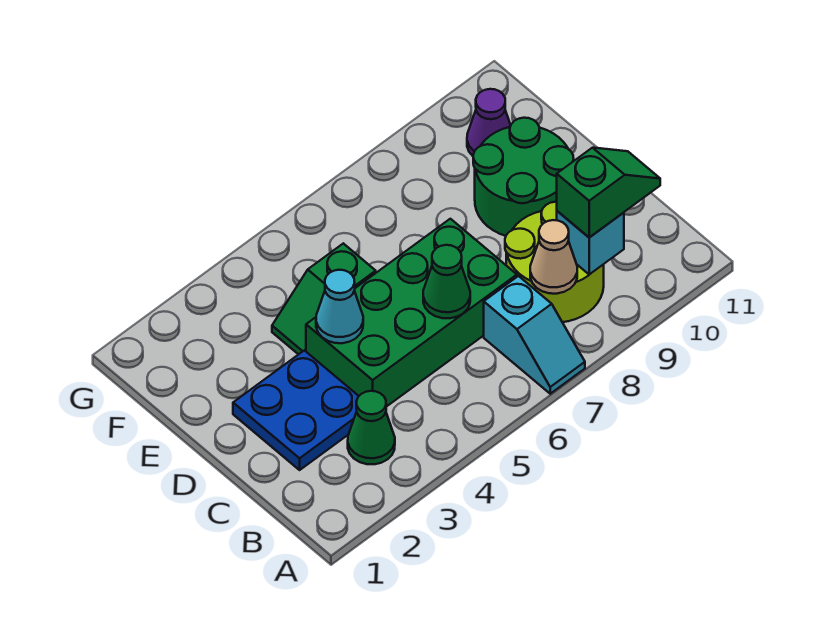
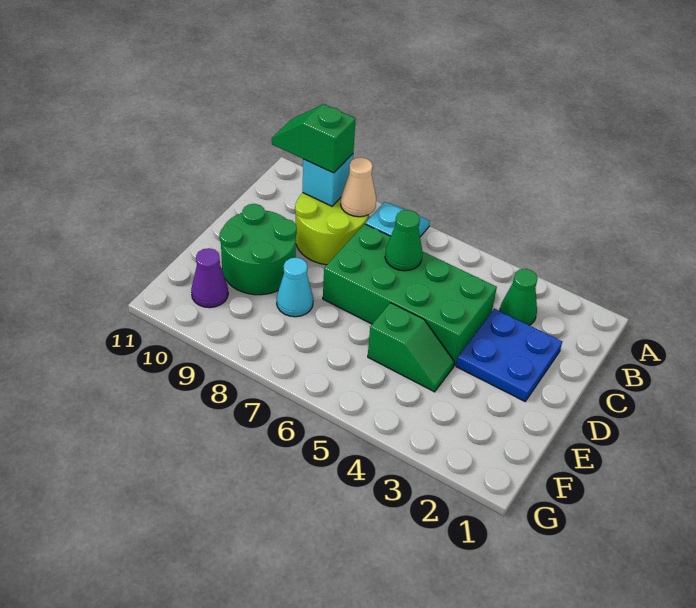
cyan 1x1 cone [316,270,363,343] -> cyan 1x1 cone moved to [277,258,313,317]

